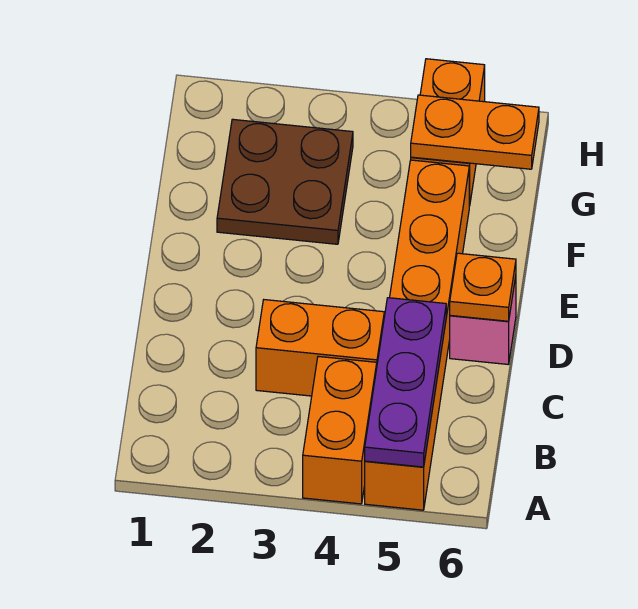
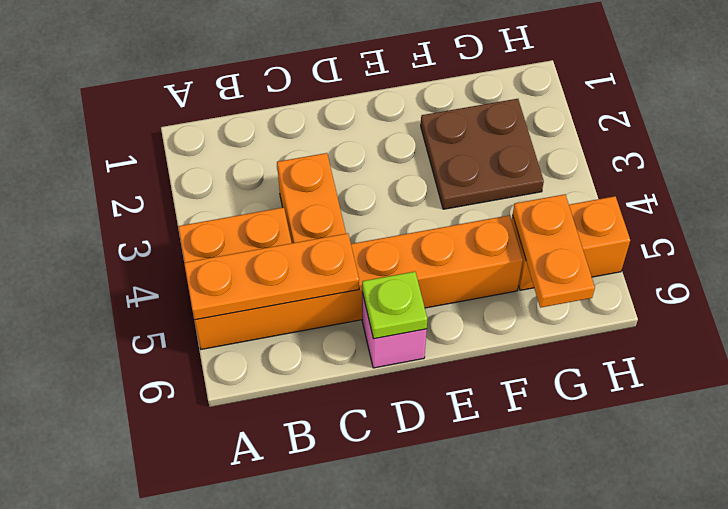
purple 1x3 plate [365,298,446,467] -> orange 1x3 plate [184,233,359,320]
orange 1x1 plate [450,253,516,321] -> lime 1x1 plate [362,272,427,339]

